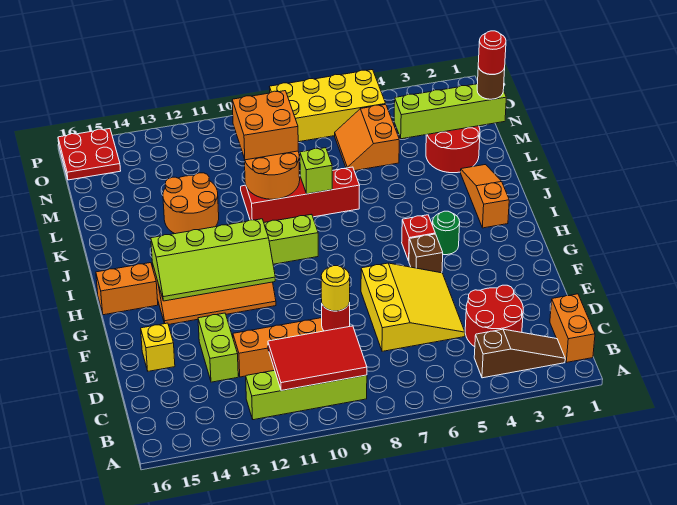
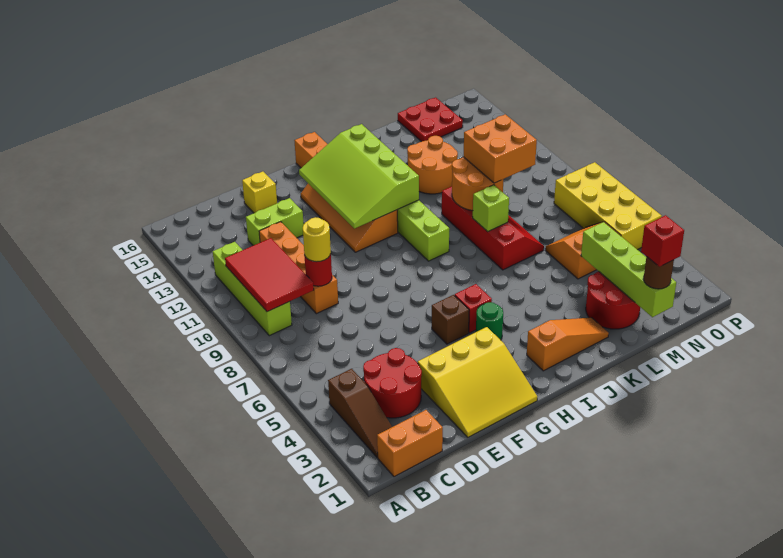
yellow 3x3 slope [361,263,465,351] -> yellow 3x3 slope moved to [418,327,537,437]
lime 2x4 slope [151,219,275,301] -> lime 3x4 slope [299,124,419,229]
red 1x1 round brick [478,31,506,74] -> red 1x1 brick [641,215,684,267]
red 2x2 plate [58,129,121,180] -> red 2x2 plate moved to [398,98,463,142]

